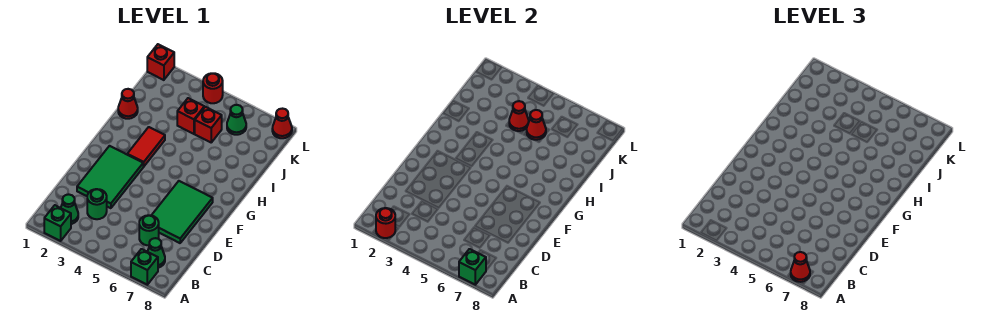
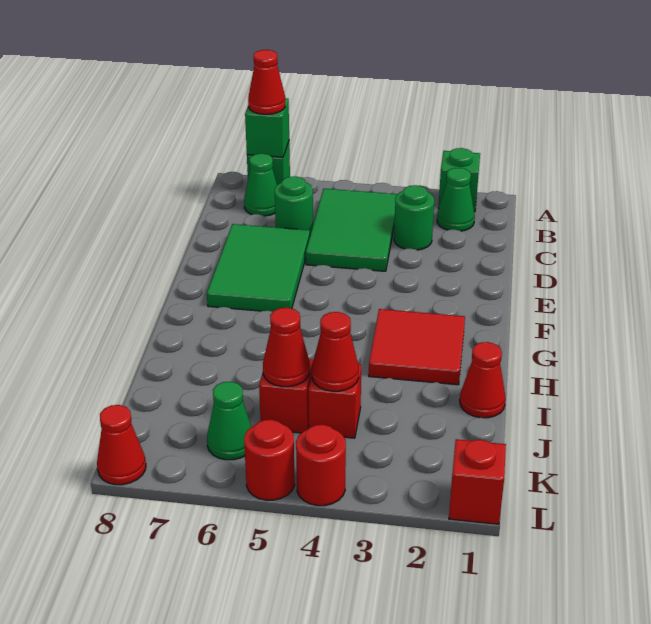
red 1x1 round brick [376,208,395,238] -> red 1x1 round brick moved to [244,419,295,500]
green 2x3 tile [77,146,143,208] -> green 2x3 tile moved to [306,189,397,271]
red 1x2 tile [127,127,165,167] -> red 2x2 tile [369,309,465,385]

